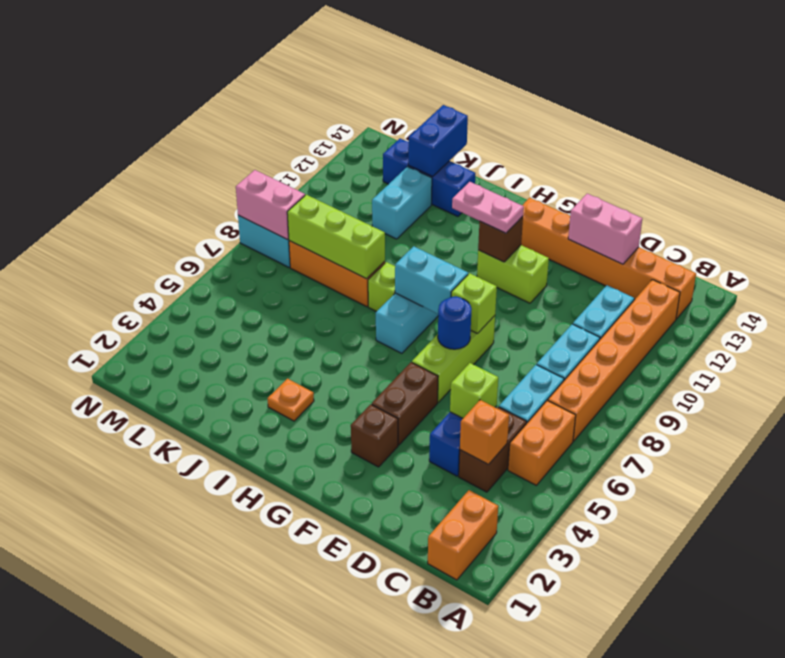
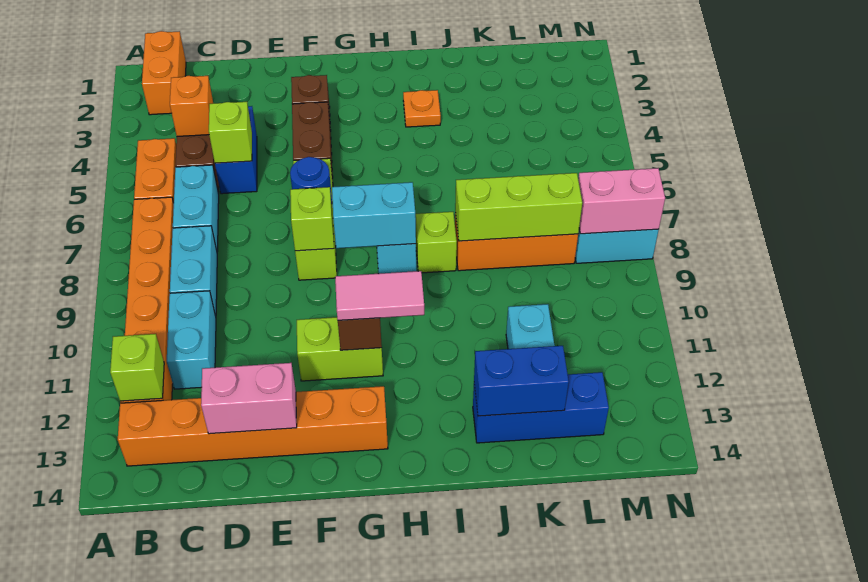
none -> lime 1x1 brick [110,334,164,401]
pink 1x2 plate [452,182,524,233] -> pink 1x2 tile [335,271,424,320]
blue 1x2 brick [408,105,468,177] -> blue 1x2 brick turned to [474,346,569,416]

